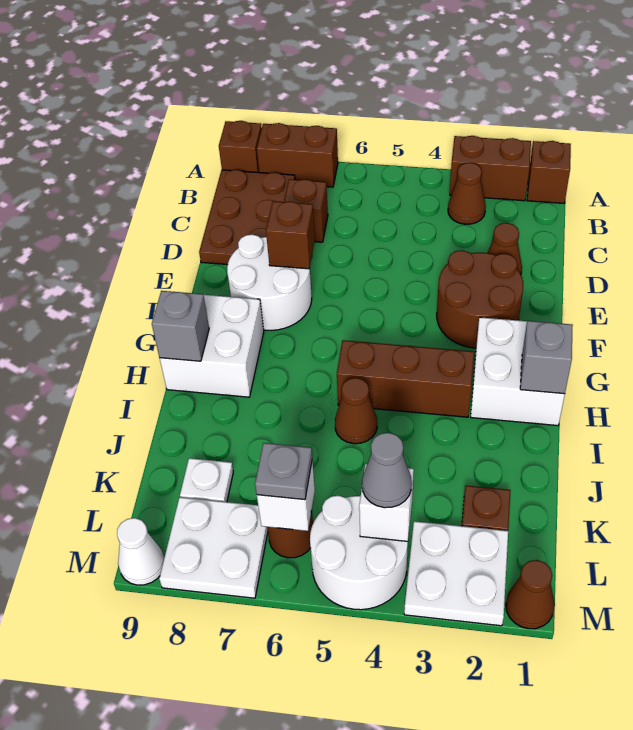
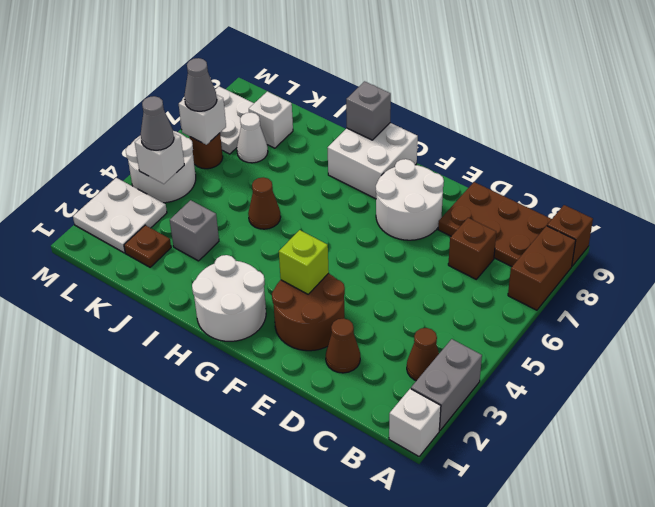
brown 1x1 brick [527,141,571,203] -> white 1x1 brick [389,389,441,456]
brown 1x2 brick [450,136,531,201] -> grey 1x2 brick [411,339,482,430]
brown 1x1 brick [266,201,315,269] -> none
none -> lime 1x1 brick [279,230,329,294]
white 2x2 brick [471,317,565,426] -> white 2x2 round brick [192,255,266,341]
grey 1x1 brick [520,321,573,394] -> grey 1x1 brick moved to [170,200,219,261]
brown 1x3 brick [337,340,474,417] -> none
white 1x1 plate [180,458,233,502] -> white 1x1 brick [249,91,293,148]
grey 1x1 plate [255,443,312,500] -> grey 1x1 cone [184,58,217,111]
brown 1x1 cone [506,560,555,629] -> none
white 1x1 cone [117,518,164,585] -> white 1x1 cone moved to [237,112,268,163]

